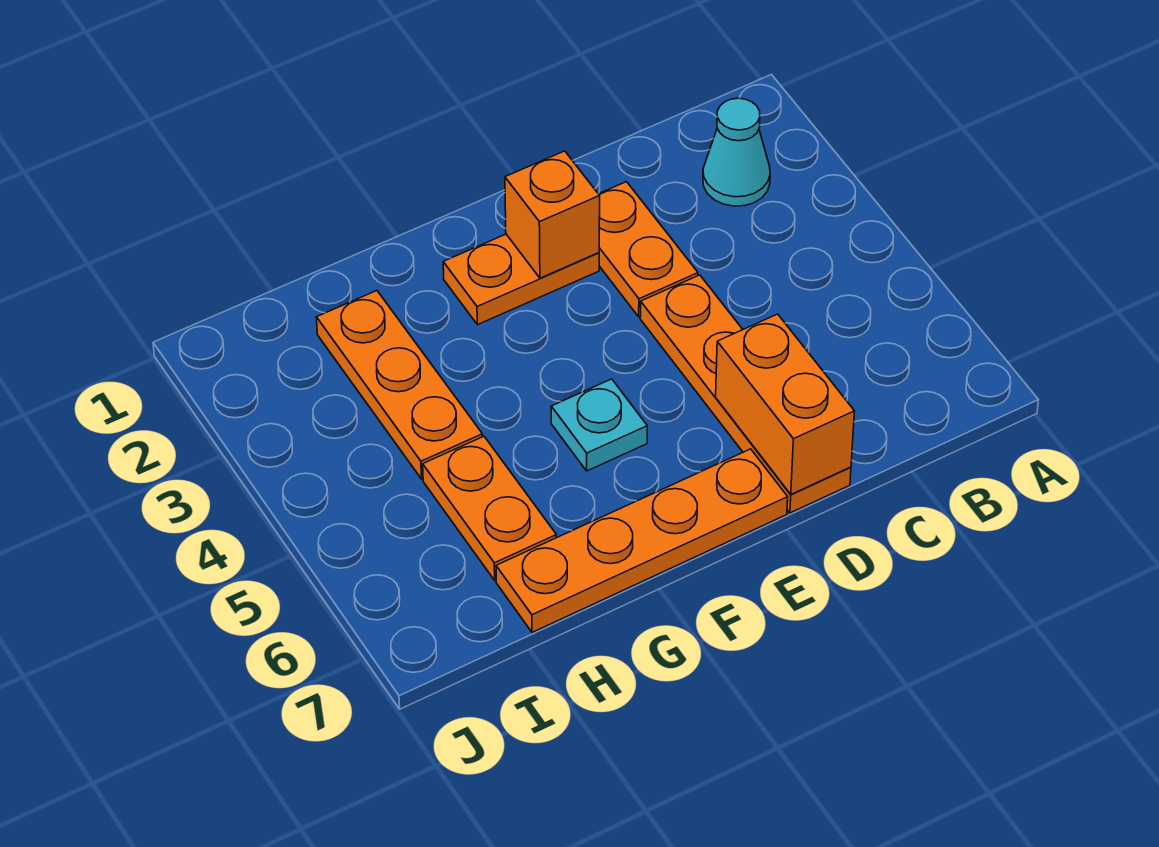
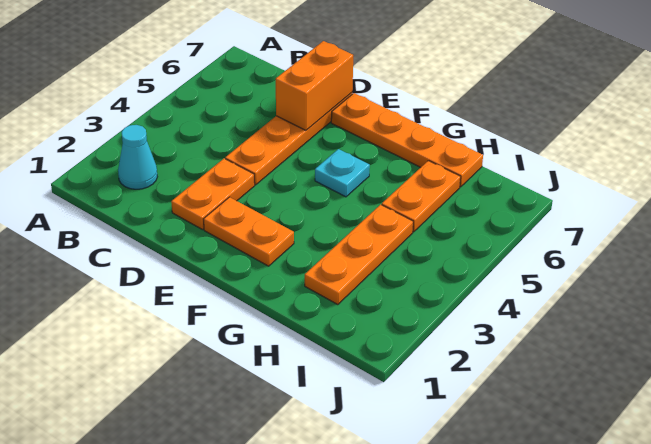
orange 1x1 brick [505,151,600,278] -> none

